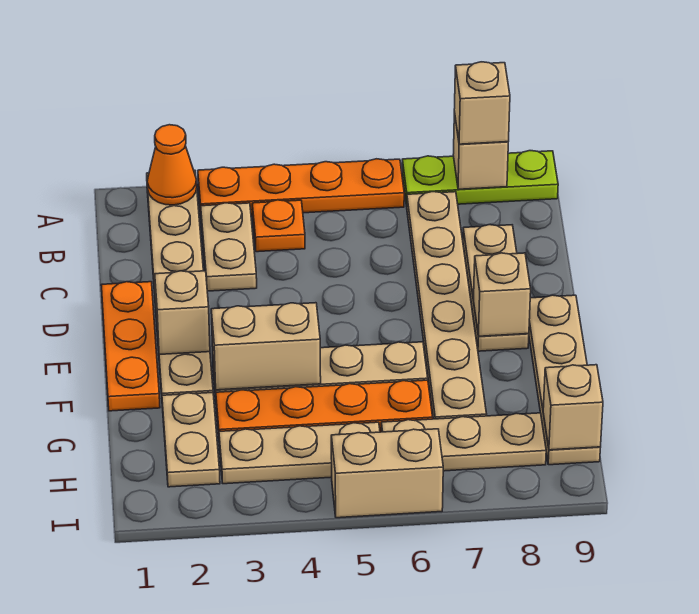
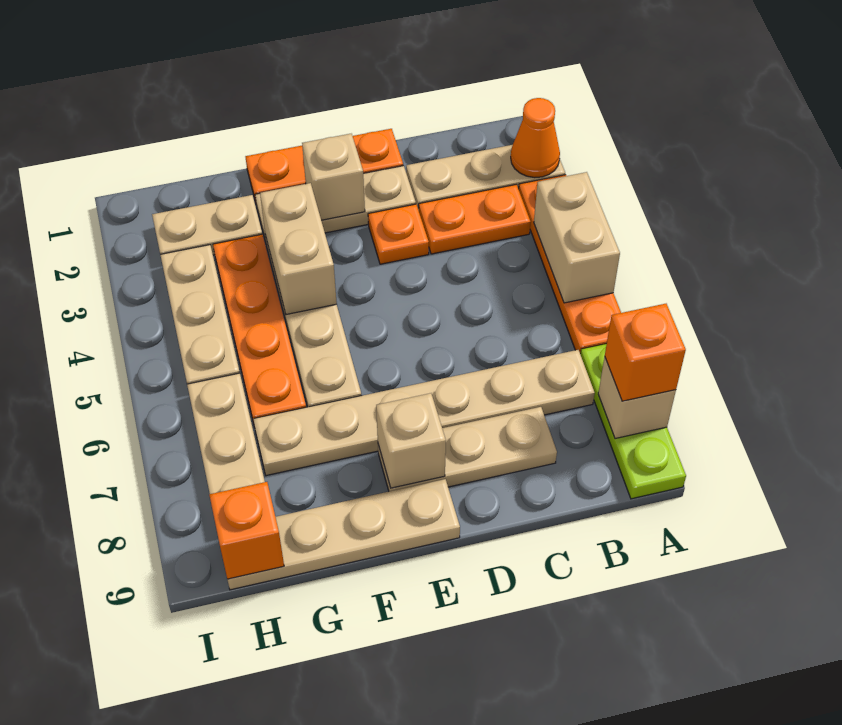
tan 1x1 brick [454,62,510,144] -> orange 1x1 brick [605,304,686,401]
tan 1x2 plate [201,203,257,291] -> orange 1x2 plate [419,185,531,254]
orange 1x1 plate [252,200,305,252] -> orange 1x1 plate moved to [368,204,429,264]
tan 1x1 brick [543,365,603,450] -> orange 1x1 brick [209,482,284,579]
tan 1x2 brick [331,429,443,518] -> tan 1x2 brick moved to [534,172,620,303]

